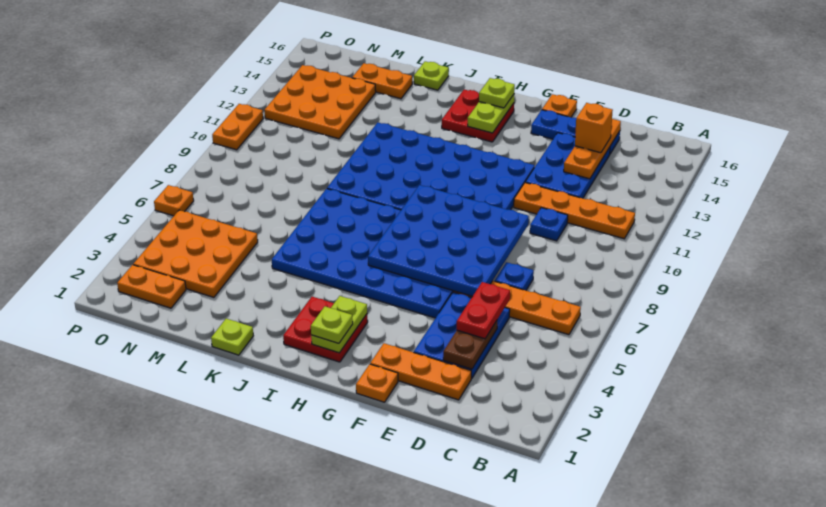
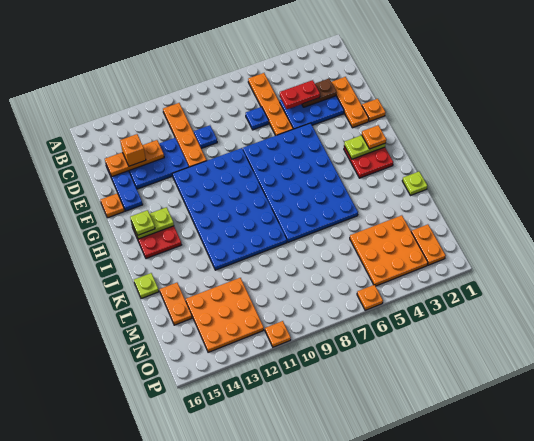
blue 4x4 plate [368,185,529,296] -> none
lime 1x1 plate [311,306,353,343] -> orange 1x1 plate [362,125,386,149]
orange 1x2 plate [212,104,263,150] -> orange 1x1 plate [265,321,291,347]

